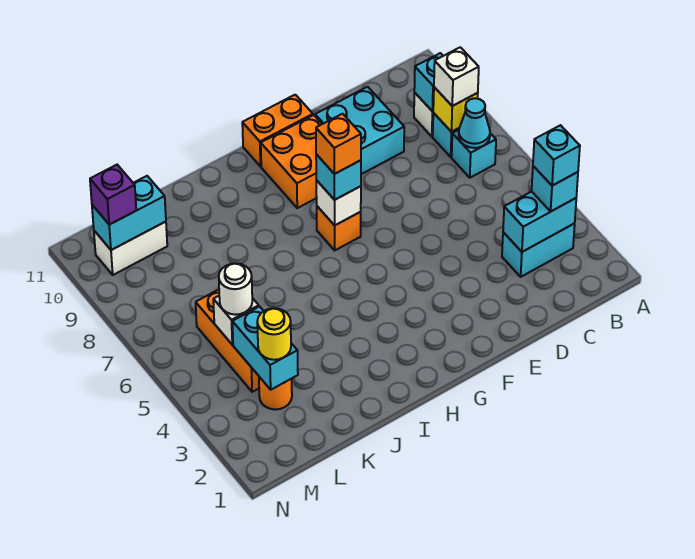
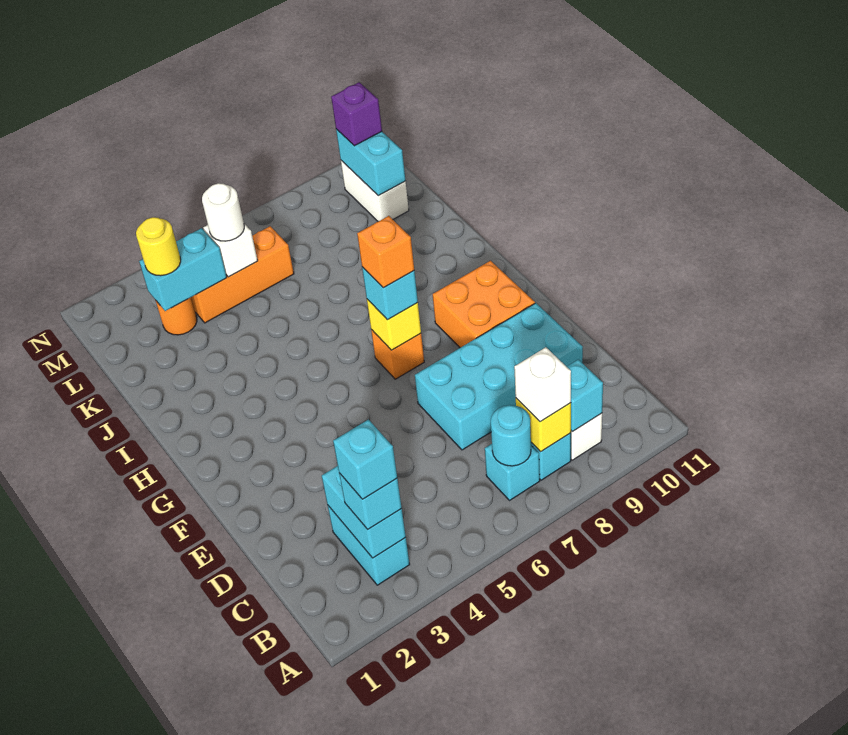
cyan 1x1 cone [459,98,490,148] -> cyan 1x1 round brick [491,405,531,466]
cyan 2x2 brick [315,87,404,174] -> cyan 2x4 brick [415,303,583,450]
orange 1x2 brick [242,95,313,167] -> none
white 1x1 brick [316,180,361,225] -> yellow 1x1 brick [367,299,421,350]

